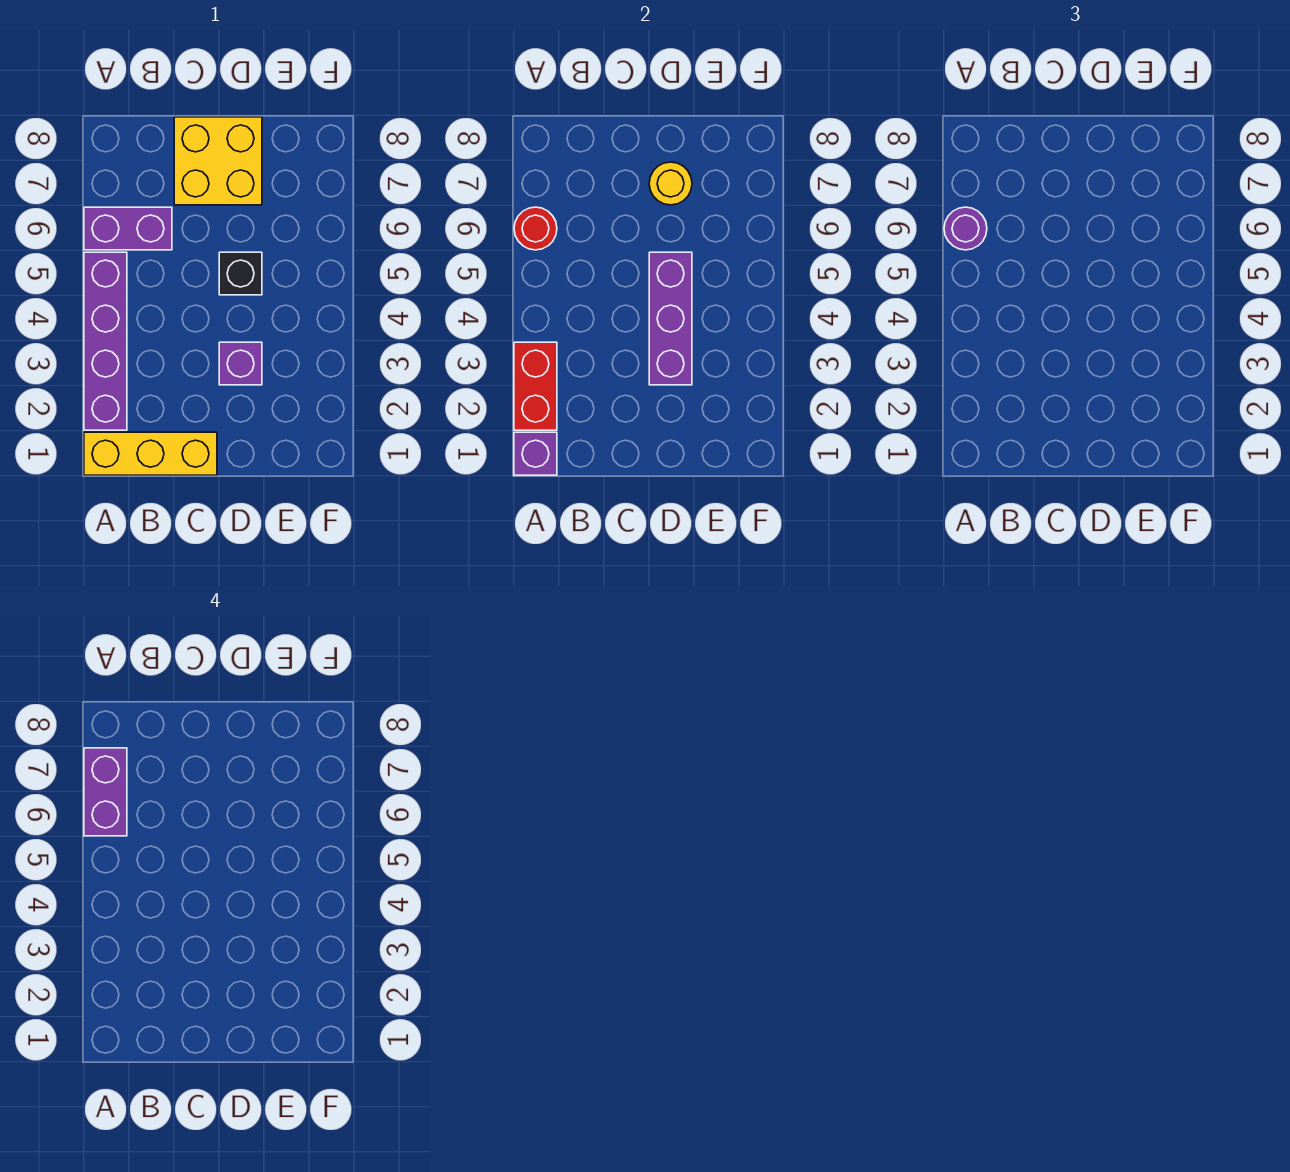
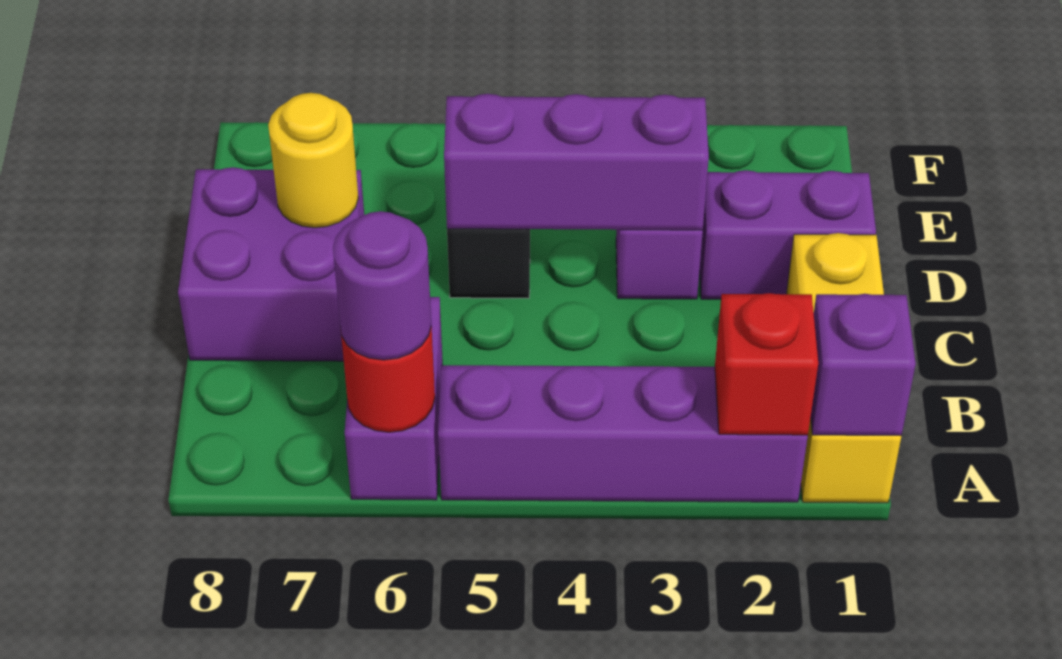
red 1x2 brick [514,342,557,430] -> red 1x1 brick [715,293,818,435]
purple 1x2 brick [84,748,127,836] -> purple 1x2 brick moved to [700,170,876,299]
yellow 2x2 brick [174,117,262,205] -> purple 2x2 brick [178,167,364,361]

